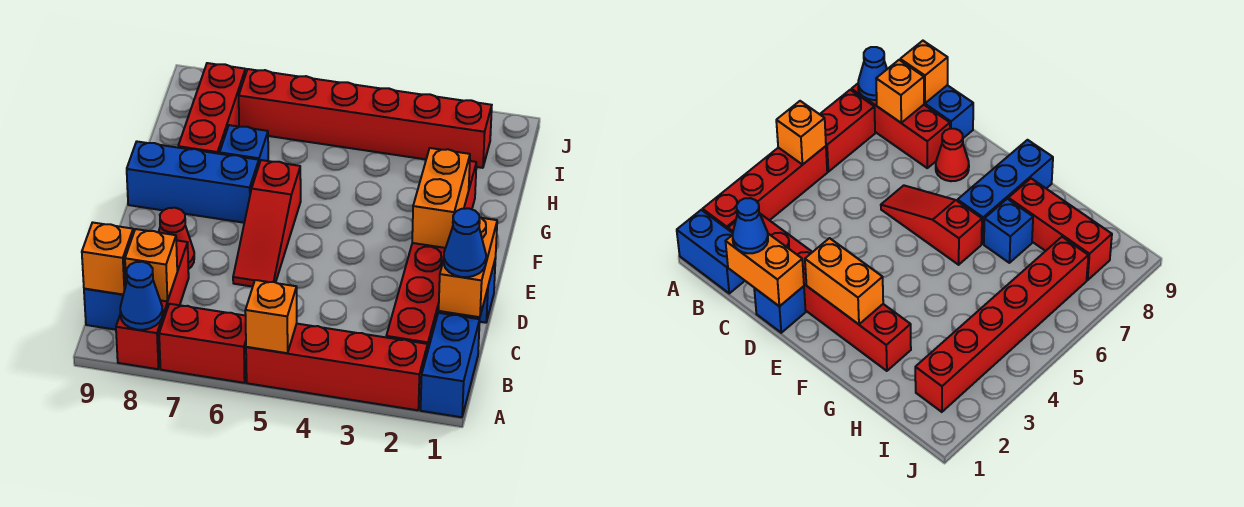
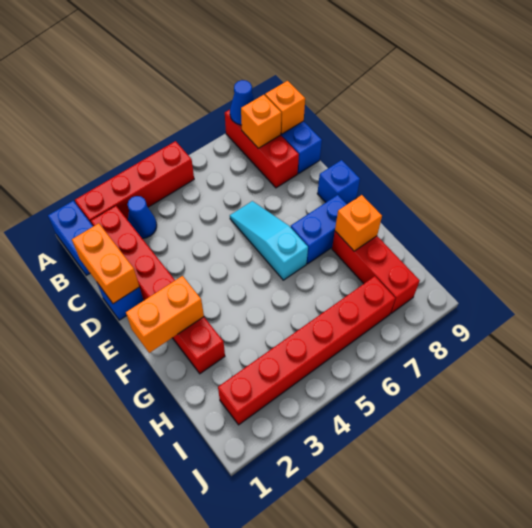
orange 1x1 brick [245,280,297,353] -> orange 1x1 brick moved to [335,195,382,251]
red 1x2 brick [159,304,247,383] -> none
blue 1x1 cone [444,208,486,277] -> blue 1x1 cone moved to [127,196,157,238]
red 1x3 slope [233,160,301,287] -> cyan 1x3 slope [230,201,308,280]
red 1x1 cone [158,208,194,269] -> none
orange 1x2 brick [412,148,470,248] -> orange 1x2 brick turned to [126,276,204,353]
blue 1x3 brick [127,142,259,223] -> blue 1x2 brick [291,195,347,264]
blue 1x1 brick [220,125,268,164] -> blue 1x1 brick moved to [317,160,360,204]

